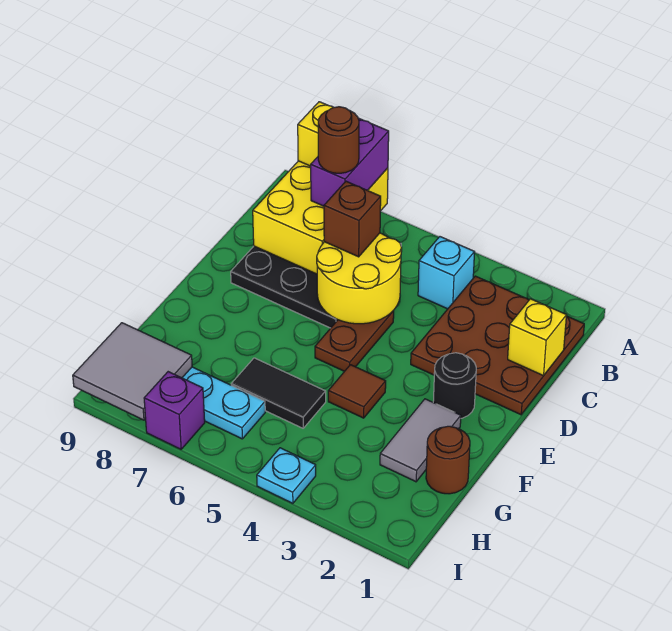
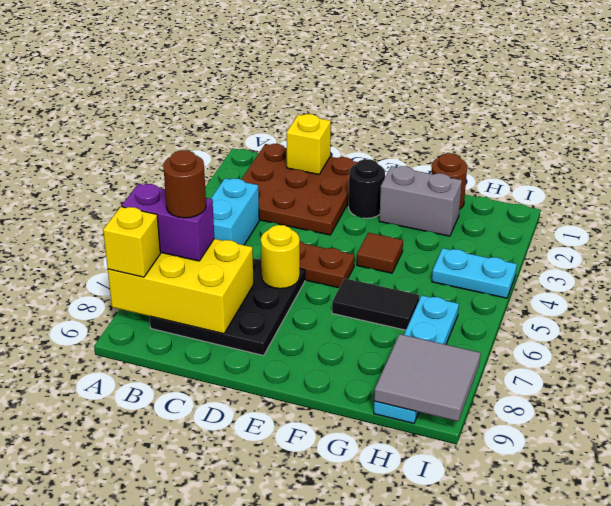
cyan 1x1 brick [418,237,475,309] -> cyan 1x2 brick [211,178,259,245]
yellow 2x2 round brick [317,233,402,324] -> yellow 1x1 round brick [261,225,300,289]
brown 1x1 brick [324,181,381,257] -> none
grey 1x2 tile [380,399,461,482] -> grey 1x2 brick [379,166,462,236]
black 1x2 tile [231,358,326,428] -> black 1x2 tile turned to [332,278,420,330]
cyan 1x1 plate [257,448,316,503] -> cyan 1x2 plate [432,248,517,298]
purple 1x1 brick [144,372,205,449] -> none

